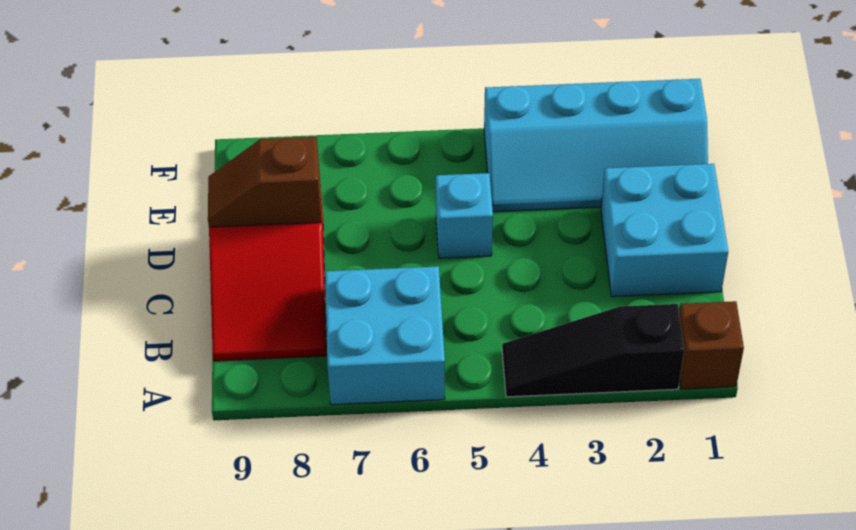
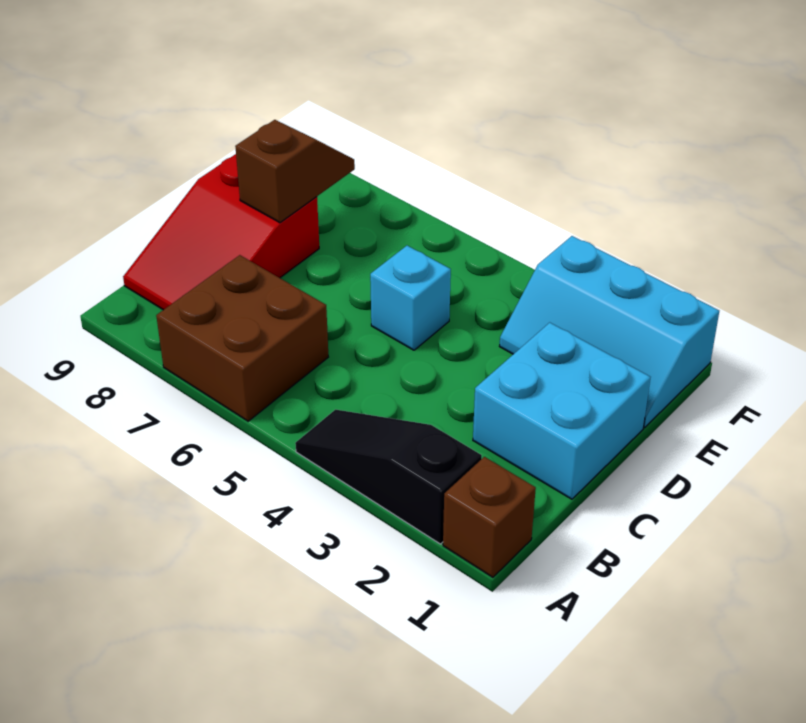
cyan 2x2 brick [325,266,445,405] -> brown 2x2 brick [156,255,328,421]
brown 1x2 slope [208,137,321,227] -> brown 1x2 slope turned to [235,120,355,223]
cyan 2x4 slope [484,79,708,212] -> cyan 2x3 slope [499,236,719,428]

